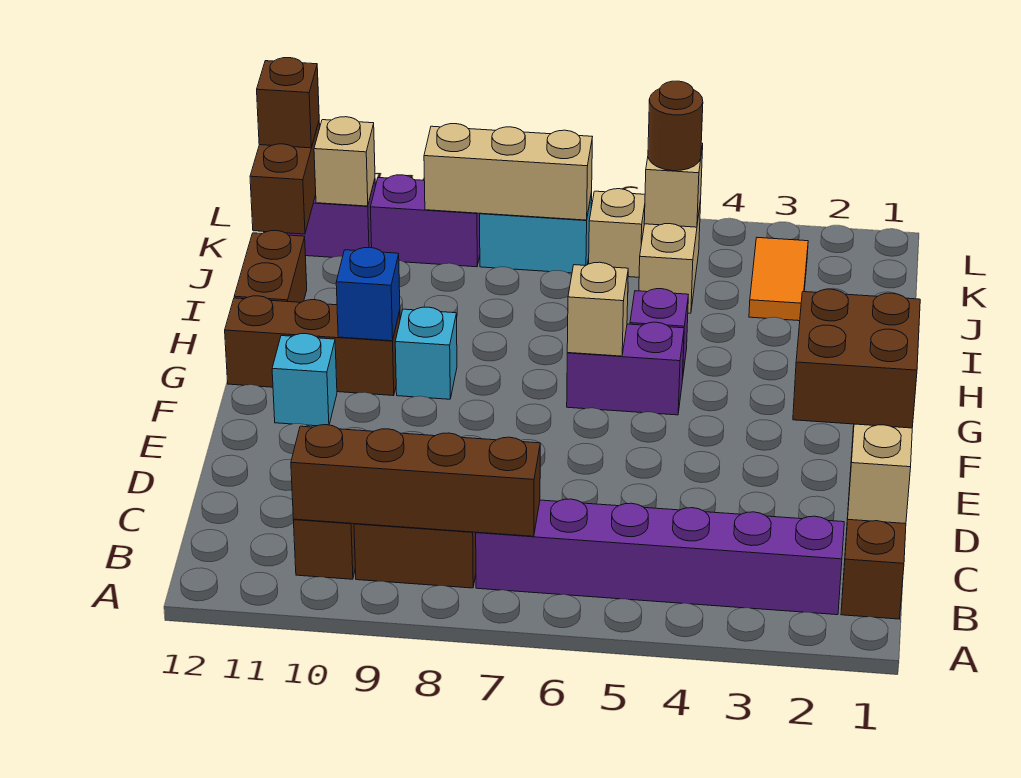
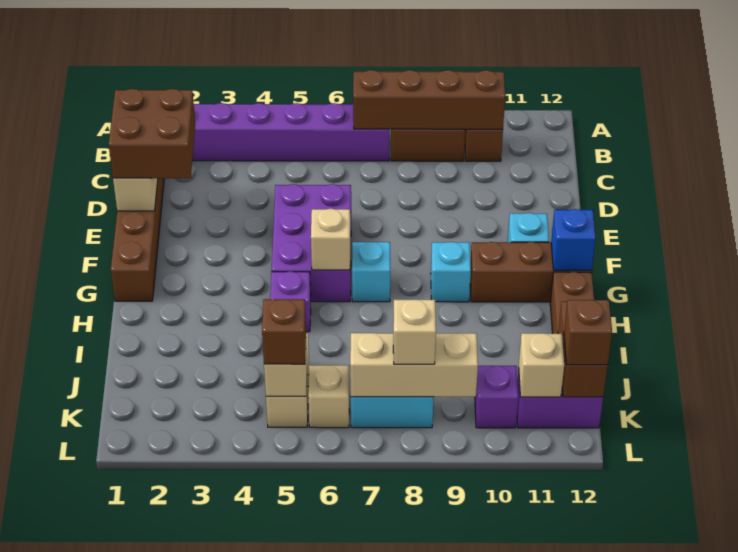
purple 1x2 brick [567,322,684,415] -> purple 2x3 brick [272,184,351,302]
none -> cyan 1x1 brick [352,242,390,302]
blue 1x1 brick [336,247,400,341] -> blue 1x1 brick moved to [551,209,596,270]
orange 1x2 tile [749,238,808,321] -> none
brown 1x1 round brick [648,81,703,171] -> brown 1x1 brick [262,299,306,364]
none -> tan 1x1 brick [393,299,436,364]
purple 1x2 brick [370,175,480,267] -> purple 1x1 brick [475,366,518,428]

